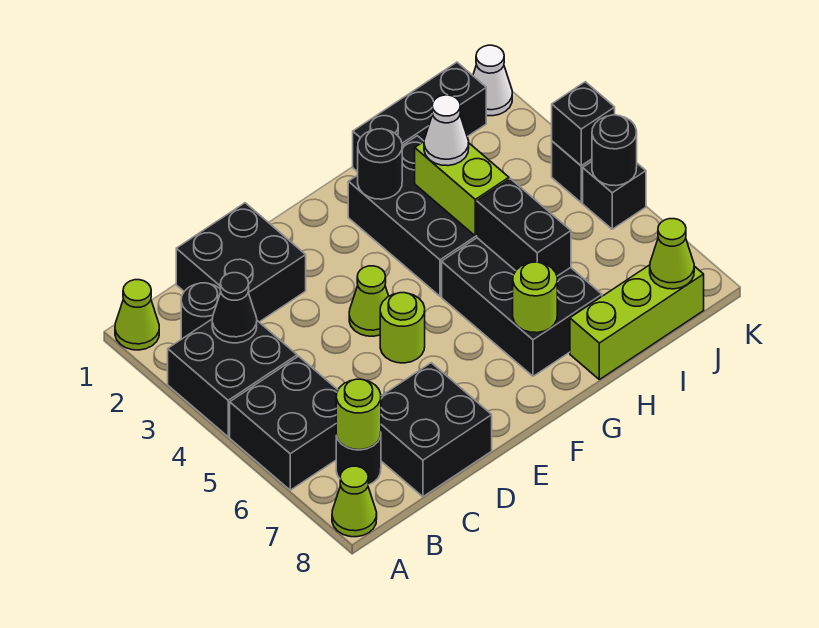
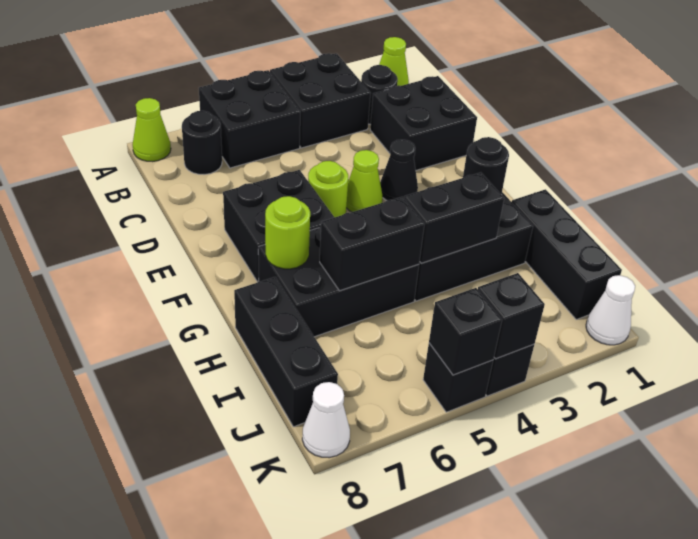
black 1x1 cone [212,273,257,343] -> black 1x1 cone moved to [380,140,418,201]
lime 1x1 round brick [336,379,381,450] -> none
black 2x2 brick [381,363,492,497] -> black 2x2 brick moved to [223,170,334,282]
lime 1x2 brick [415,142,509,236] -> black 1x2 brick [404,172,504,263]
white 1x1 cone [424,95,469,166] -> white 1x1 cone moved to [302,382,350,458]
lime 1x3 brick [570,265,704,379] -> black 1x3 brick [234,277,338,427]
lime 1x1 cone [650,219,694,289] -> none
black 1x1 round brick [592,115,637,186] -> black 1x1 brick [429,288,502,375]

